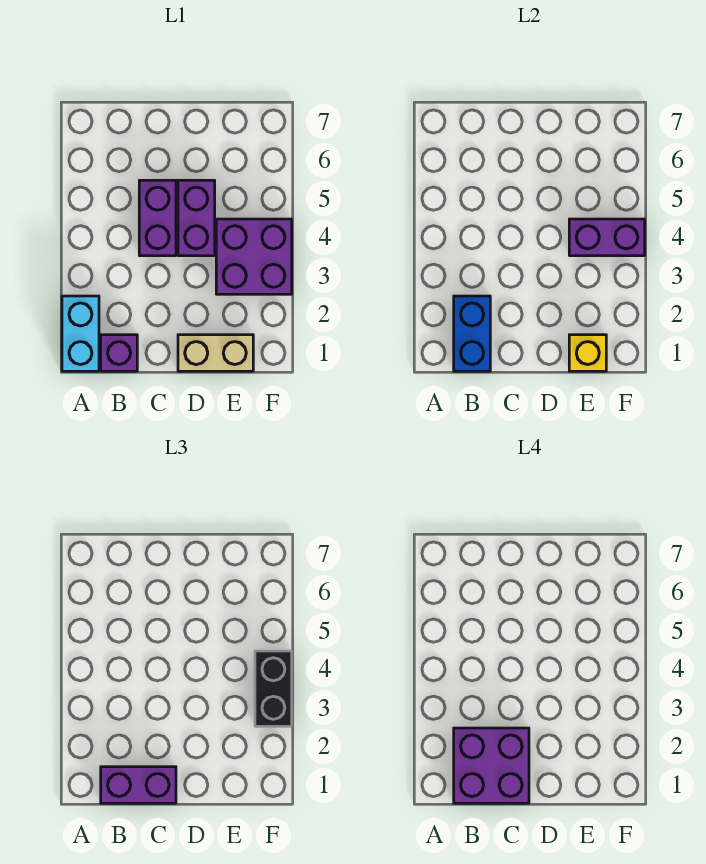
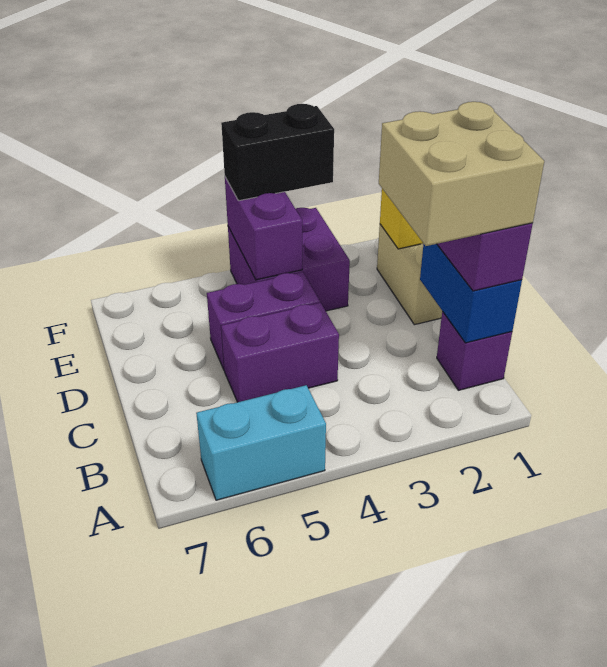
cyan 1x2 brick [62,296,99,371] -> cyan 1x2 brick moved to [196,385,326,500]
blue 1x2 brick [454,296,490,371] -> blue 1x2 brick turned to [420,244,522,343]
purple 2x2 brick [454,728,529,803] -> tan 2x2 brick [379,102,544,246]

